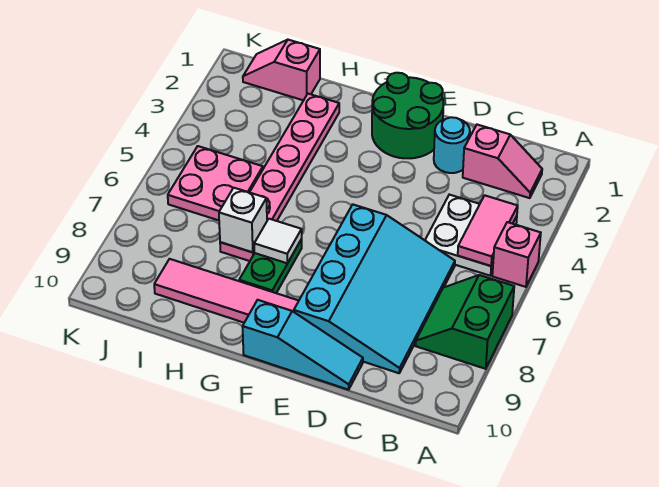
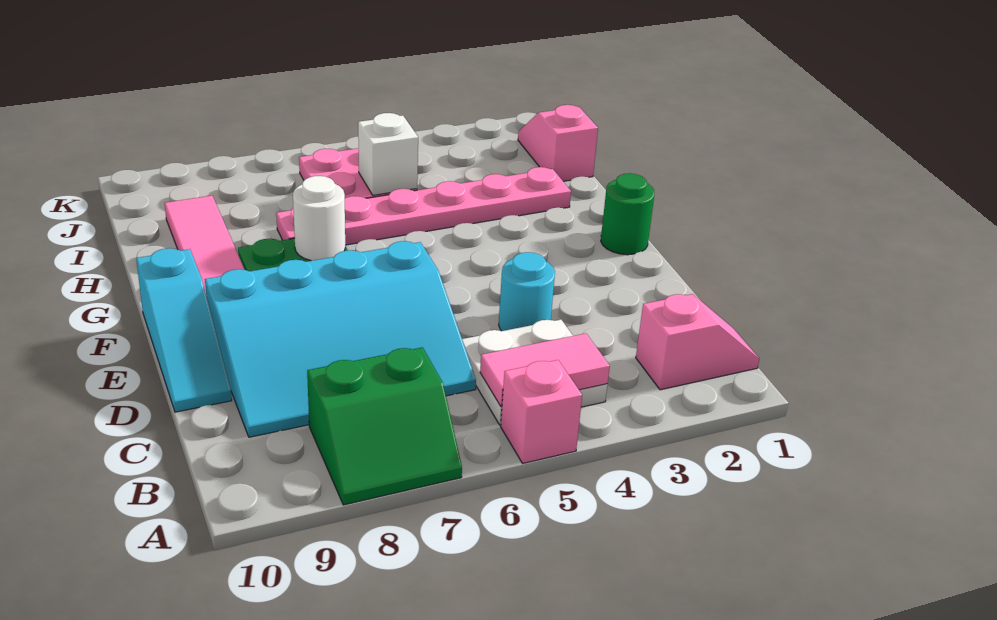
green 2x2 slope [416,275,514,369] -> green 2x2 slope turned to [307,347,462,505]
pink 1x2 slope [463,125,542,198] -> pink 1x2 slope turned to [636,294,759,390]
cyan 1x1 round brick [434,117,470,173] -> cyan 1x1 round brick moved to [499,252,555,331]
green 2x2 round brick [372,73,444,158] -> green 1x1 round brick [601,173,654,255]
white 1x1 tile [254,219,302,263] -> white 1x1 round brick [293,176,345,261]
white 1x1 brick [219,188,267,252] -> white 1x1 brick moved to [358,113,418,195]

